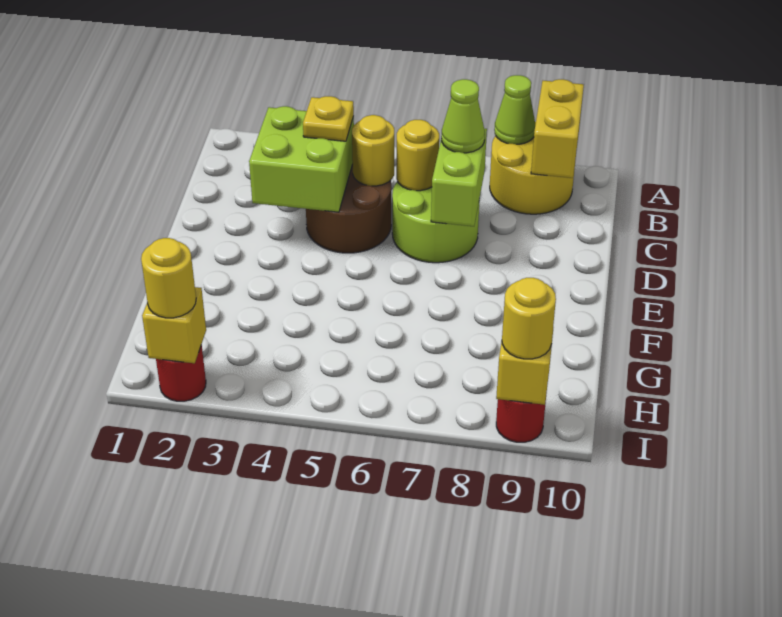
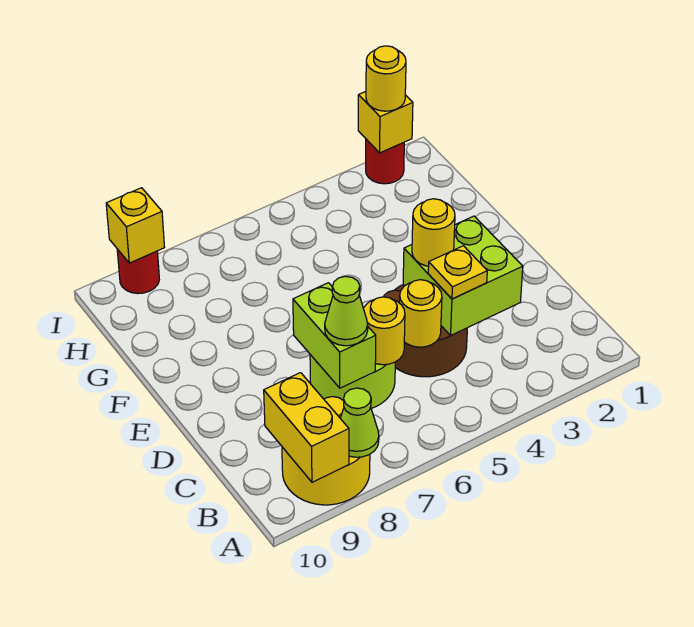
yellow 1x1 round brick [502,278,556,359] -> yellow 1x1 round brick moved to [412,199,455,266]

